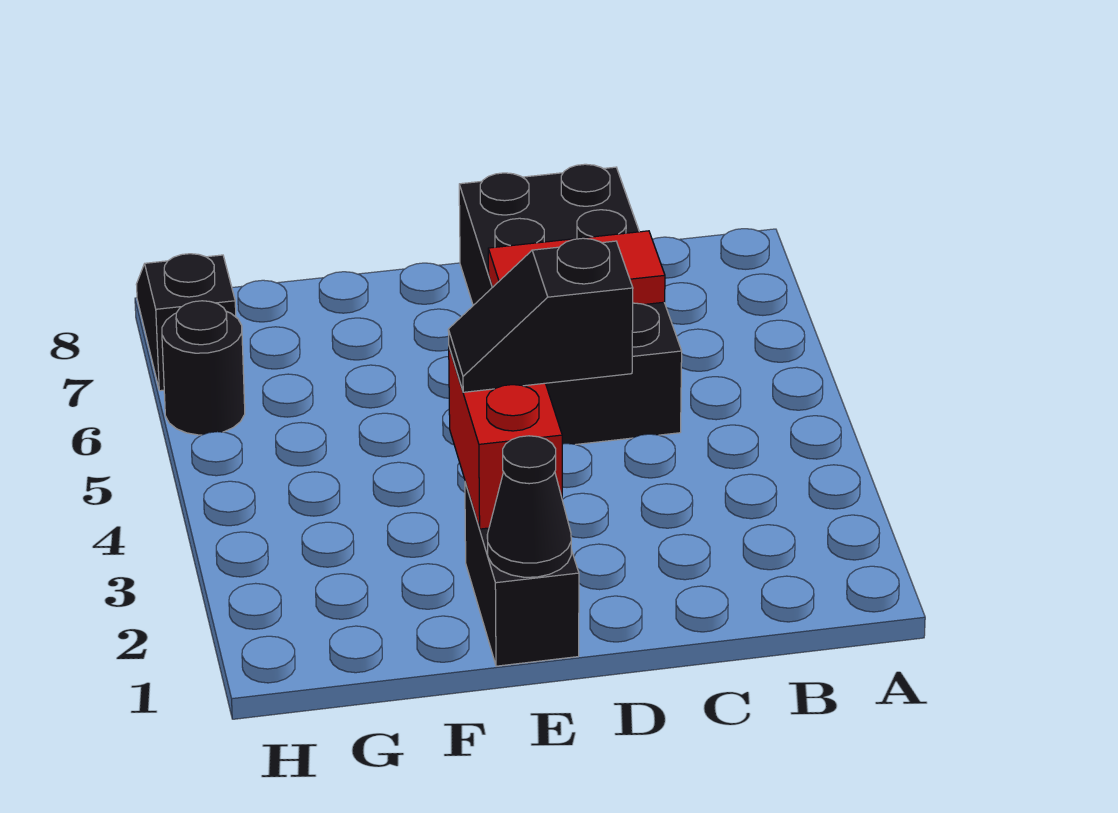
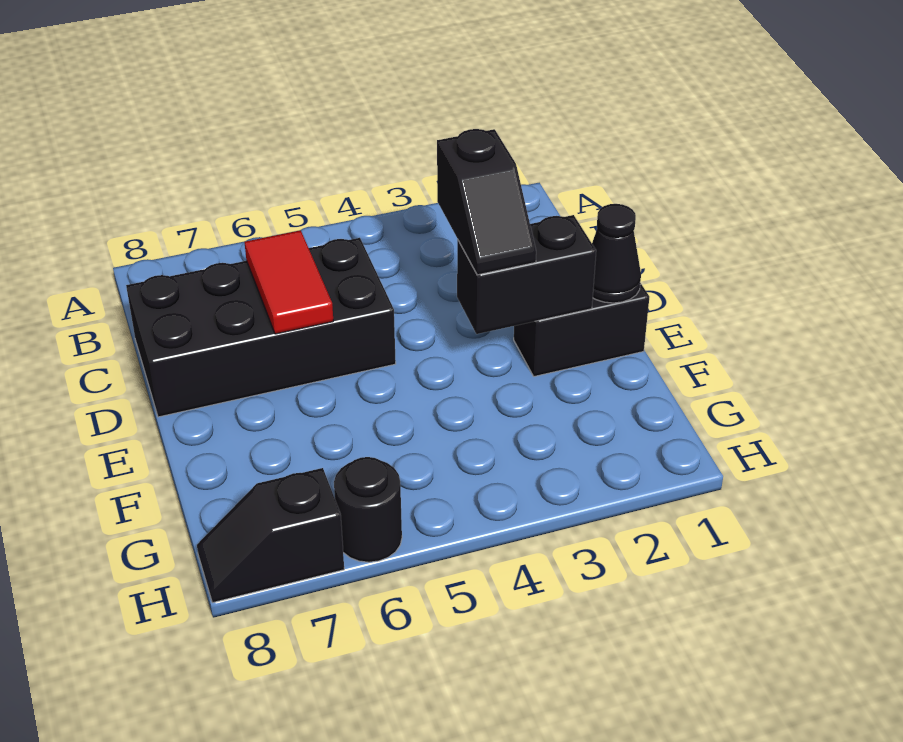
red 1x2 brick [449,348,562,529] -> black 1x2 brick [457,215,596,334]

